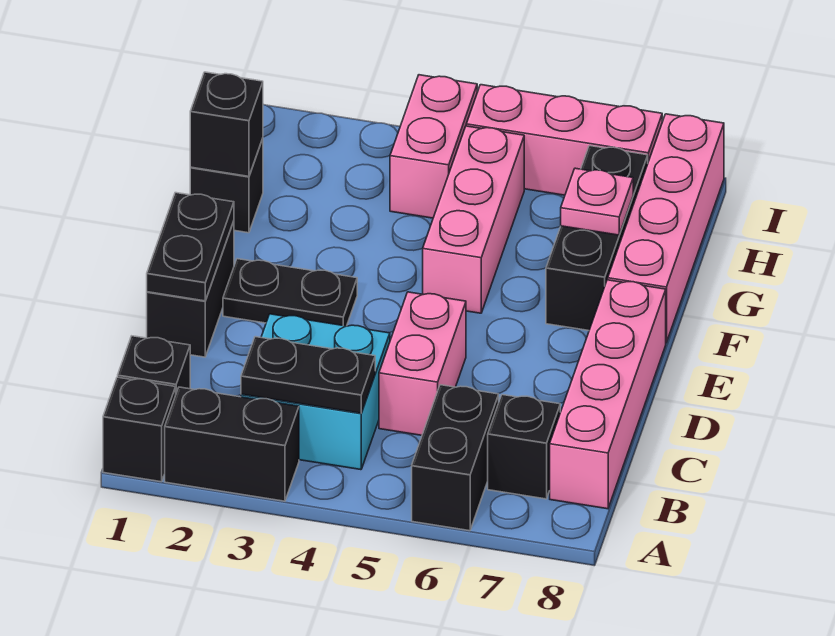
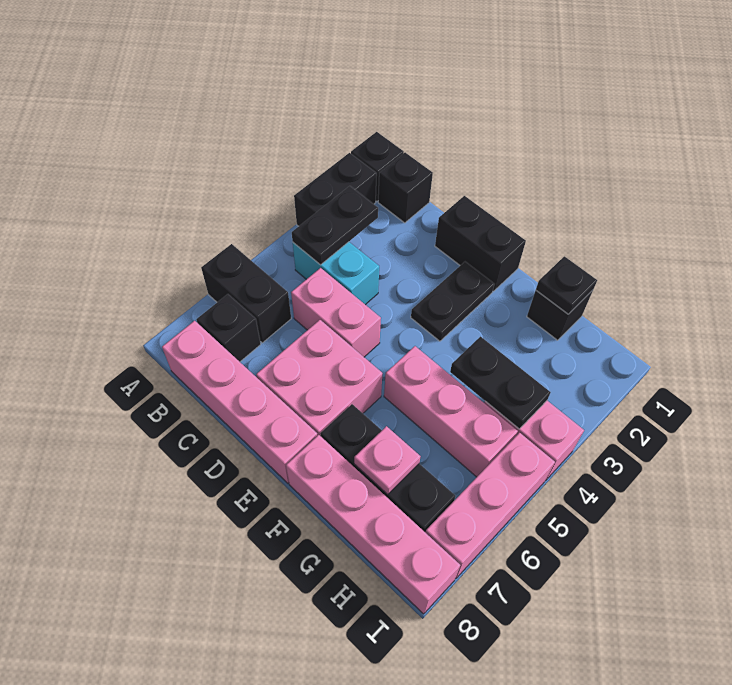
cyan 2x2 brick [241,314,390,470] -> cyan 1x2 brick [293,242,379,305]
black 1x2 plate [147,193,234,301] -> black 1x2 plate moved to [450,337,551,429]
none -> pink 2x2 brick [256,320,382,436]
black 1x1 brick [190,72,263,176] -> black 1x1 plate [536,256,597,314]

